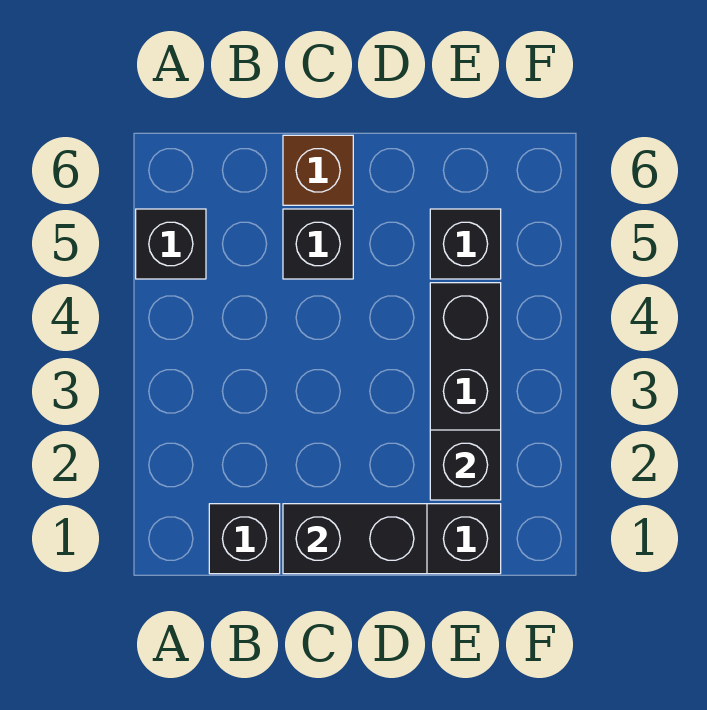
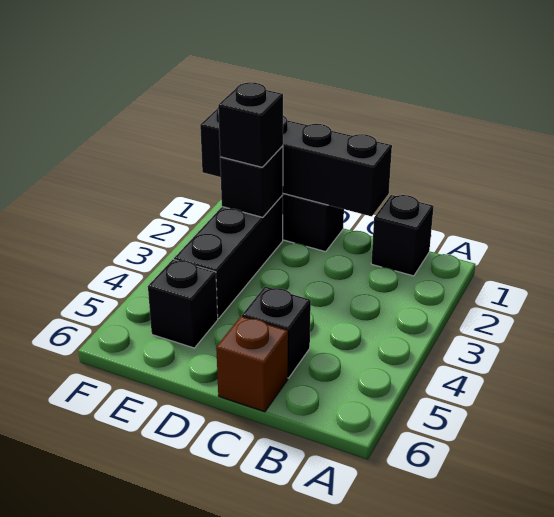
black 1x1 brick [136,209,206,279] -> black 1x1 brick moved to [218,82,283,167]
black 1x2 brick [283,504,427,574] -> black 1x4 brick [200,108,392,216]

